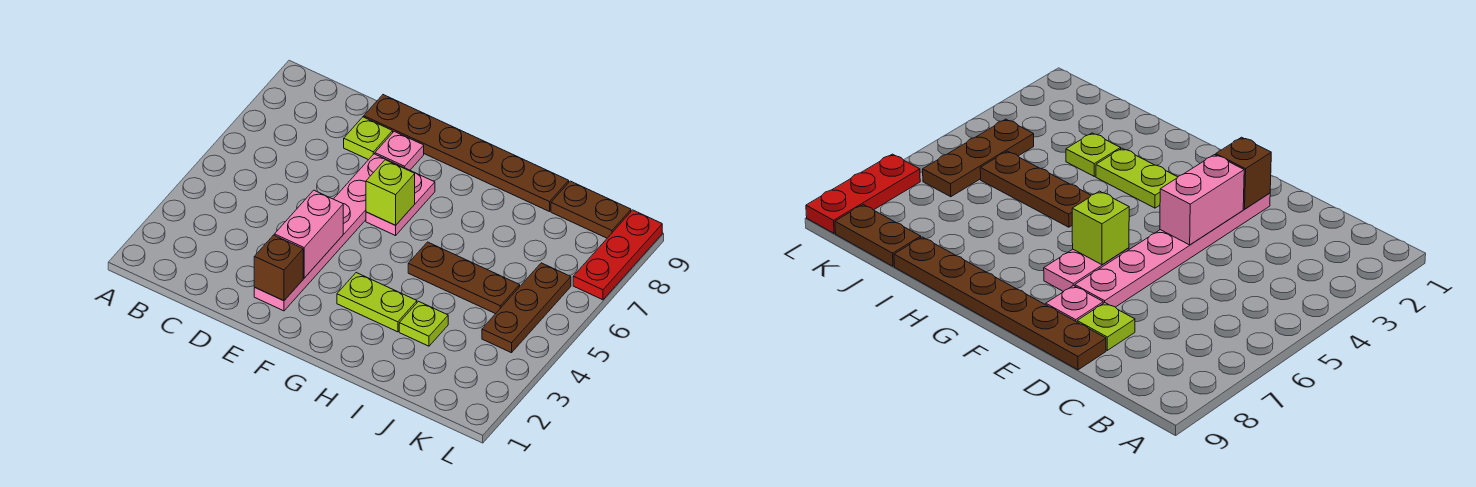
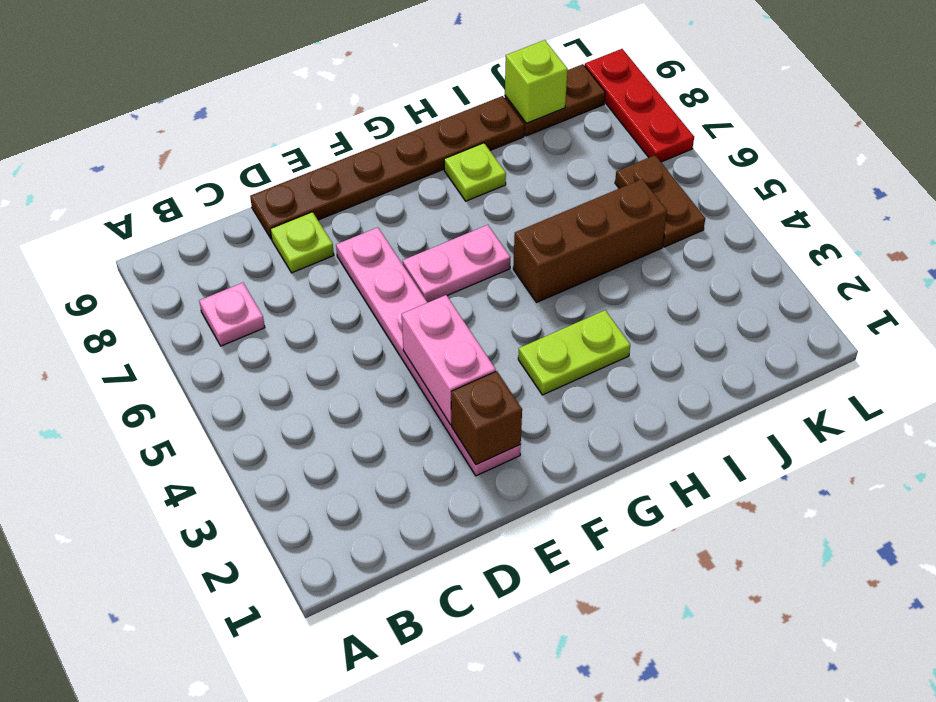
pink 1x1 plate [375,131,424,170] -> pink 1x1 plate moved to [199,283,265,346]
pink 1x2 plate [366,168,435,236] -> pink 1x2 plate turned to [403,225,510,303]
lime 1x1 brick [366,160,415,225] -> lime 1x1 brick moved to [505,40,568,123]
brown 1x3 plate [408,242,520,314] -> brown 1x3 brick [513,179,667,303]
lime 1x1 plate [399,301,448,346] -> lime 1x1 plate moved to [444,143,506,201]
brown 1x3 plate [482,263,571,353] -> brown 1x2 plate [615,155,705,247]

